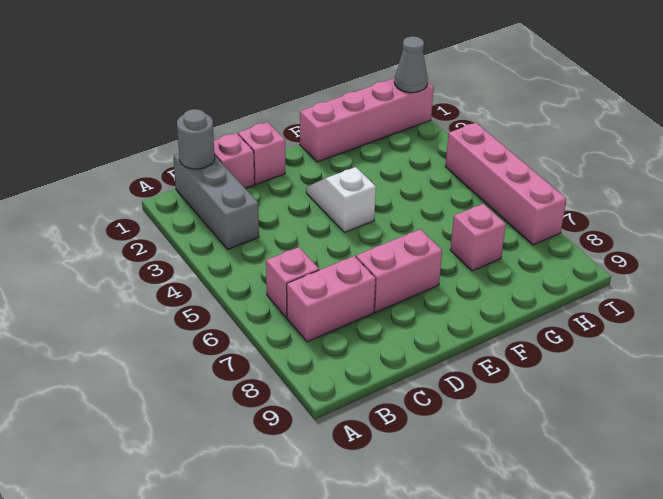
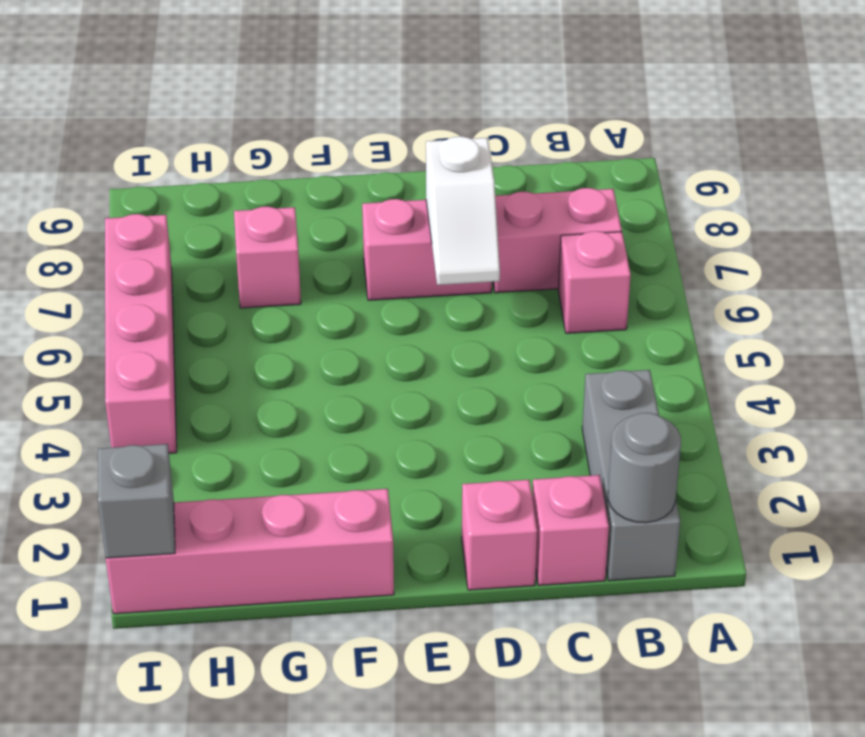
white 1x2 slope [306,167,376,232] -> white 1x2 slope moved to [426,136,500,285]
grey 1x1 cone [394,36,428,93] -> grey 1x1 brick [98,444,175,558]

